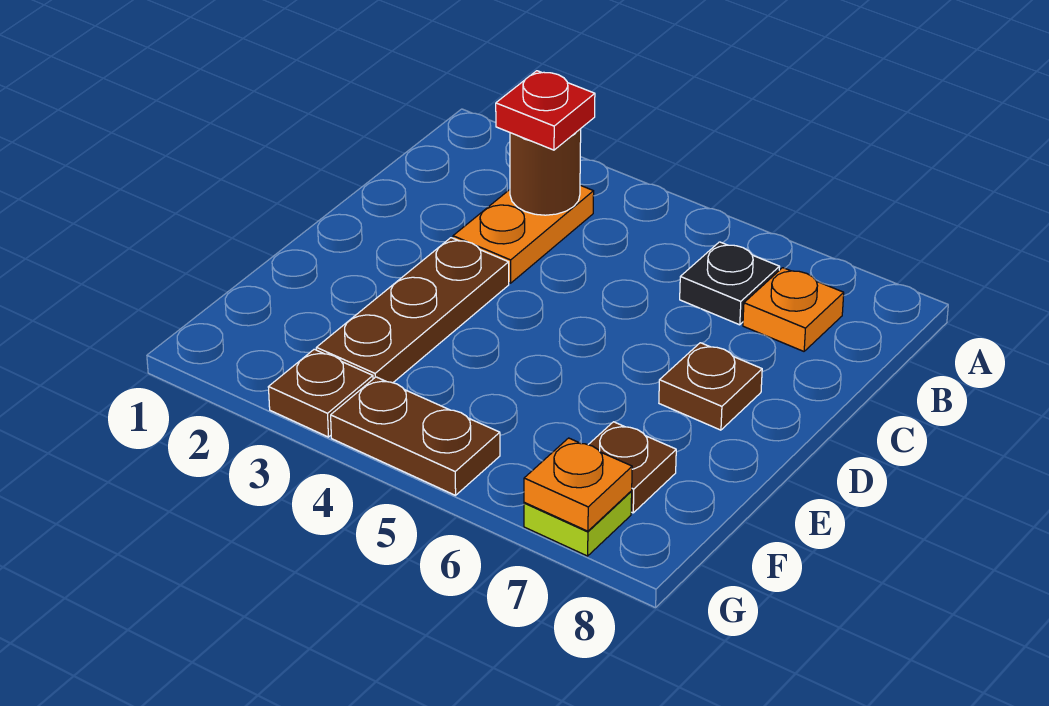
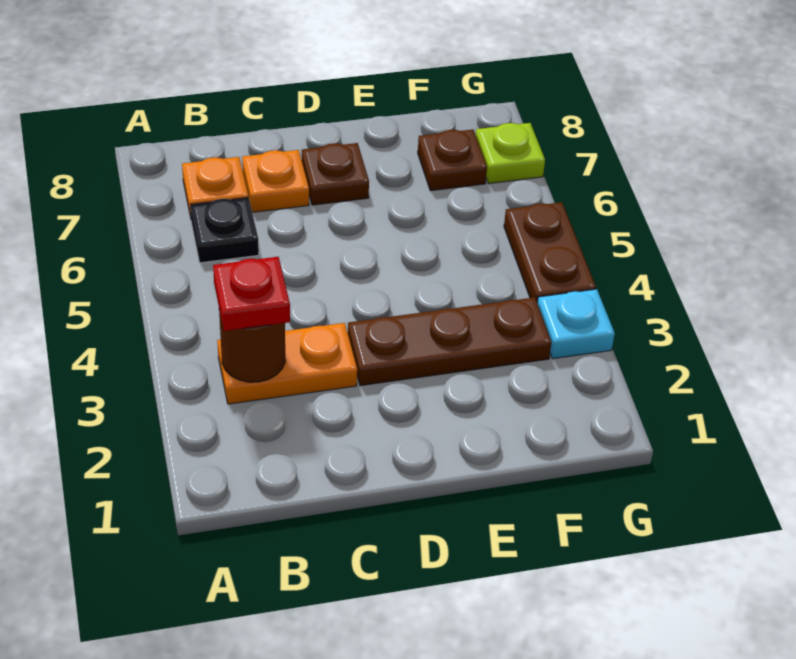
brown 1x1 plate [268,349,373,437] -> cyan 1x1 plate [537,289,615,359]
orange 1x1 plate [524,438,632,531] -> orange 1x1 plate moved to [242,150,309,212]

